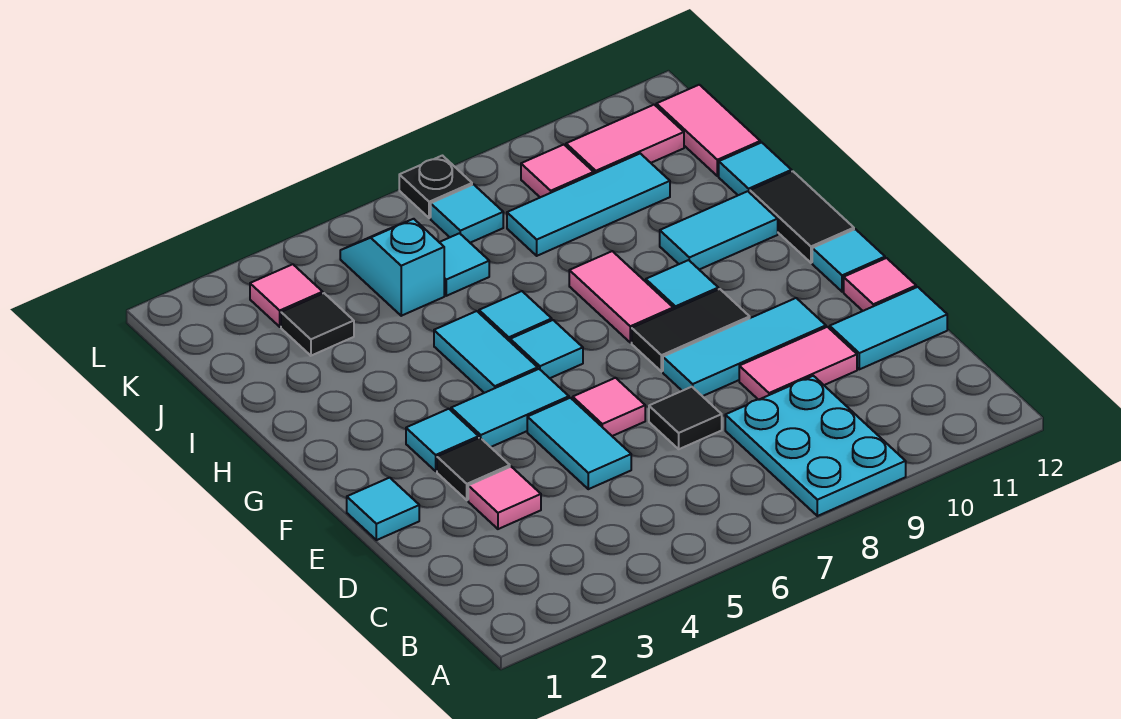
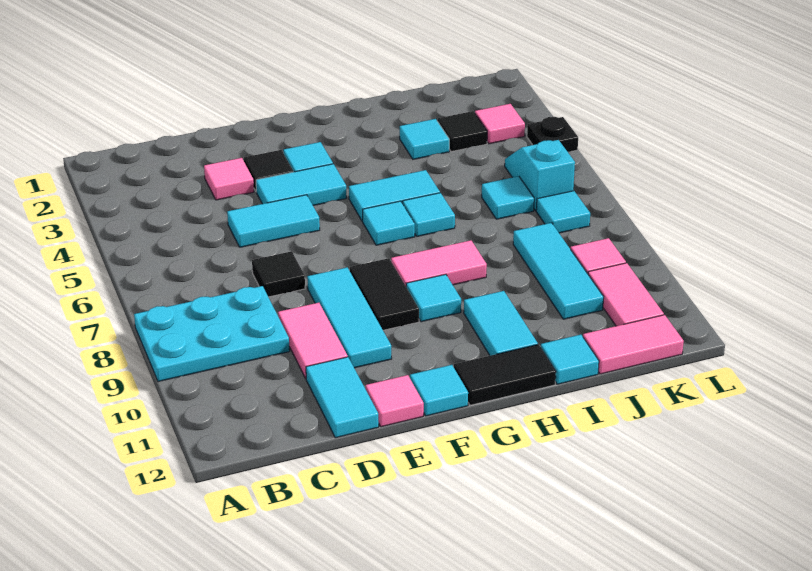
cyan 1x1 tile [347,478,419,540] -> cyan 1x1 tile moved to [400,119,449,159]
pink 1x1 tile [573,378,645,436] -> none
cyan 1x2 tile [451,369,569,447] -> cyan 1x2 tile turned to [256,164,347,205]
cyan 1x2 slope [340,219,444,316] -> cyan 1x2 slope turned to [505,140,575,211]
black 1x1 plate [399,156,472,218] -> black 1x1 plate moved to [527,117,578,152]

